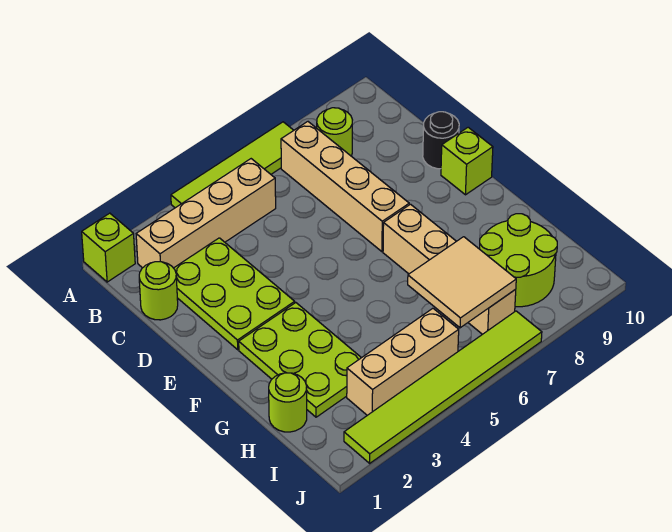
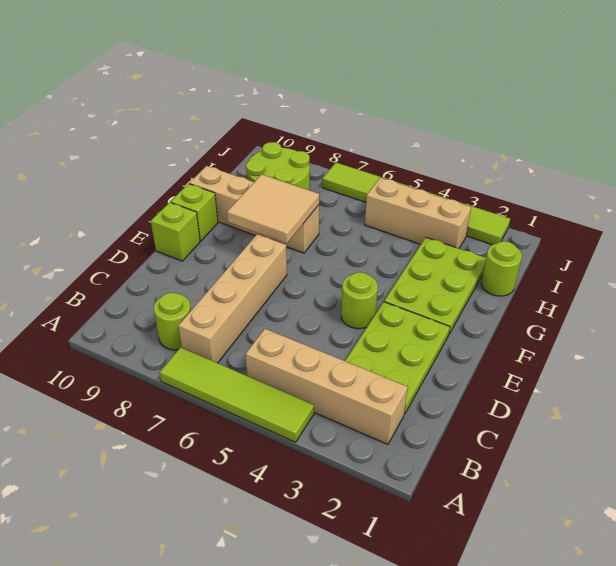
lime 1x1 brick [82,213,135,282] -> lime 1x1 brick moved to [171,184,218,241]
lime 1x1 round brick [139,262,178,320] -> lime 1x1 round brick moved to [341,272,378,329]
black 1x1 round brick [423,112,459,169] -> none
tan 1x4 brick [383,204,516,334] -> tan 1x4 brick turned to [189,166,319,253]
tan 2x2 tile [408,237,516,328] -> tan 2x2 tile moved to [227,174,319,243]

